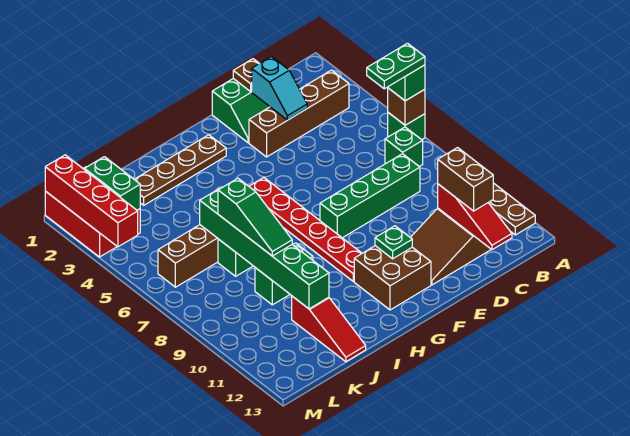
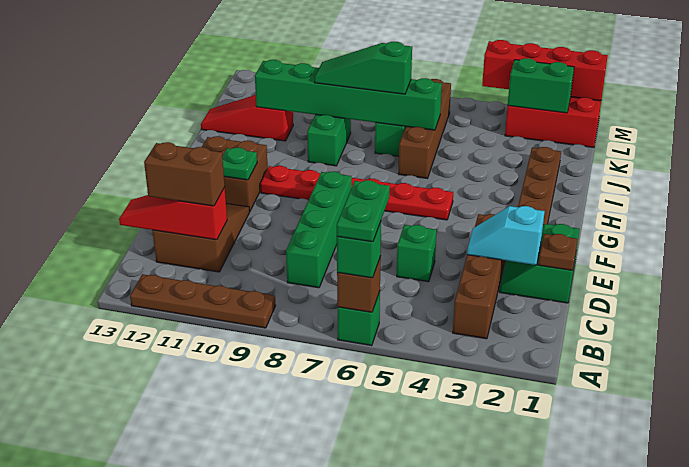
green 1x1 brick [385,127,423,167] -> green 1x1 brick moved to [397,225,437,282]

